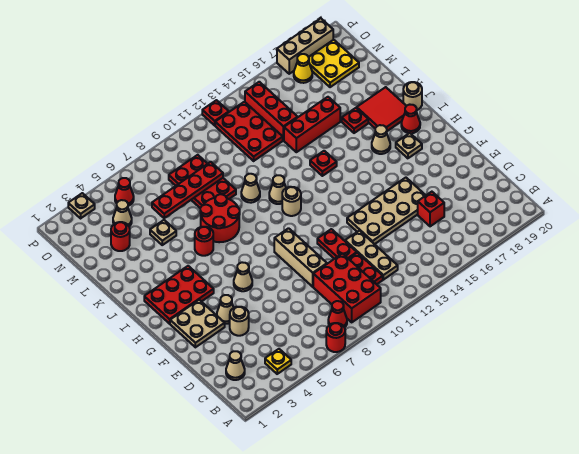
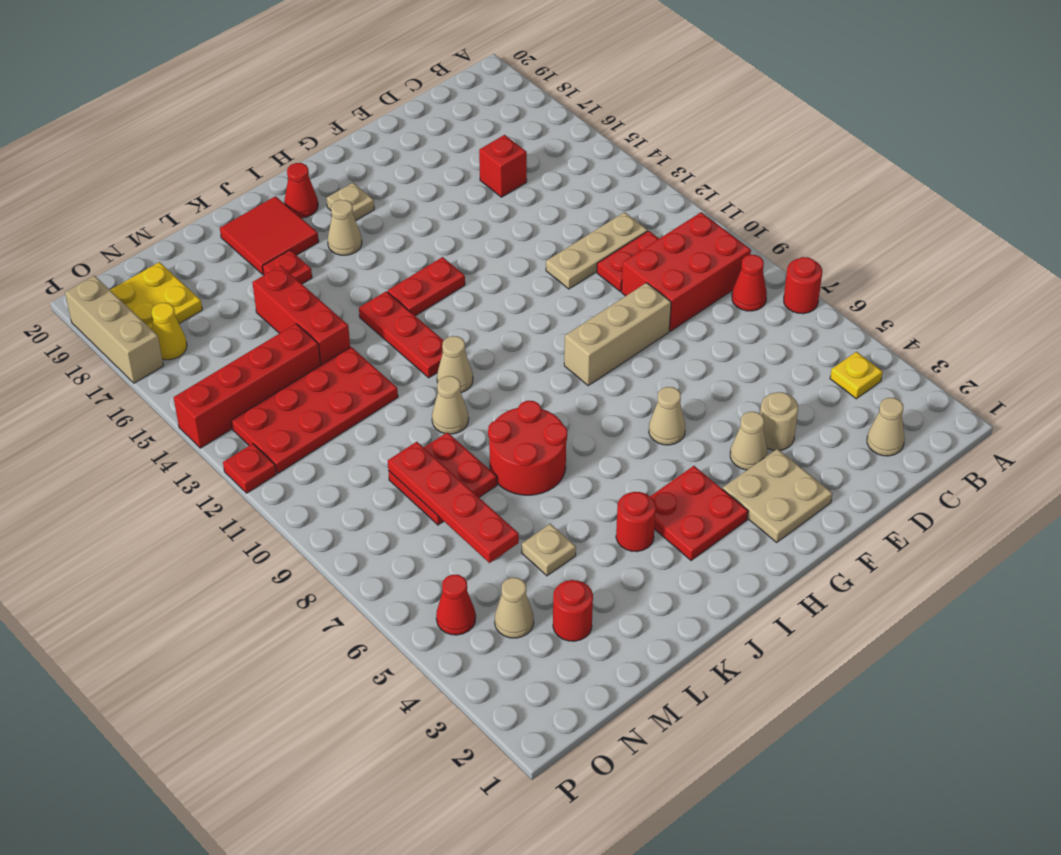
red 1x2 plate [317,229,357,259] -> red 1x2 plate moved to [388,257,465,316]
tan 2x4 plate [347,178,426,244] -> none
red 2x3 plate [144,266,214,324] -> red 2x2 plate [650,466,748,561]
tan 1x1 round brick [282,187,301,216] -> none
red 1x1 round brick [195,227,213,256] -> red 1x1 round brick moved to [616,492,656,552]
red 1x1 plate [310,151,337,176] -> red 1x3 plate [359,291,444,378]
tan 1x1 round brick [403,82,422,110] -> none
red 2x3 plate [169,155,236,208] -> red 2x2 plate [389,432,497,525]
red 2x3 plate [215,102,283,161] -> red 2x4 plate [231,347,398,473]
red 1x3 brick [245,82,298,140] -> red 1x4 brick [174,324,321,448]
tan 1x1 plate [68,193,95,218] -> none

